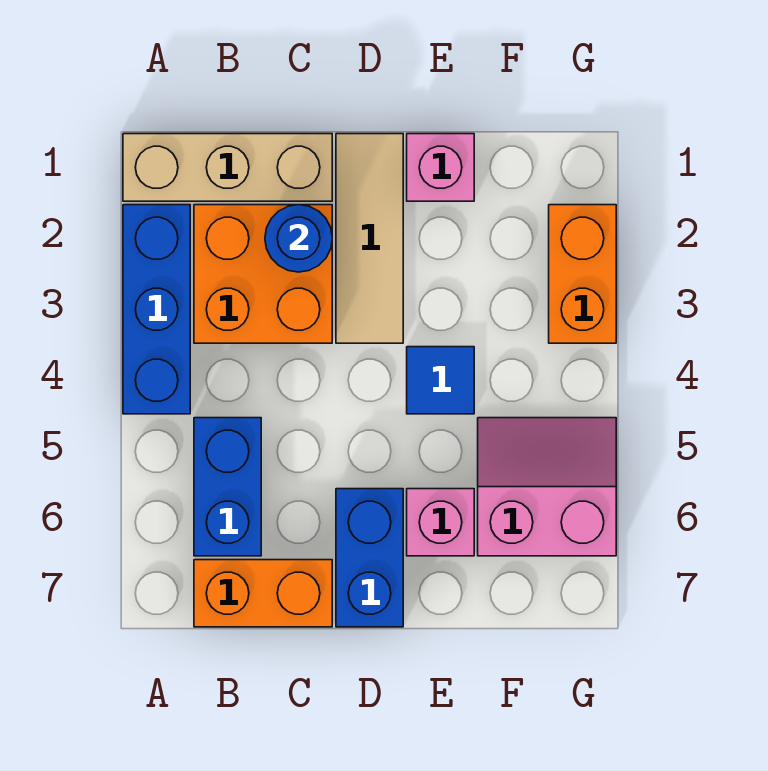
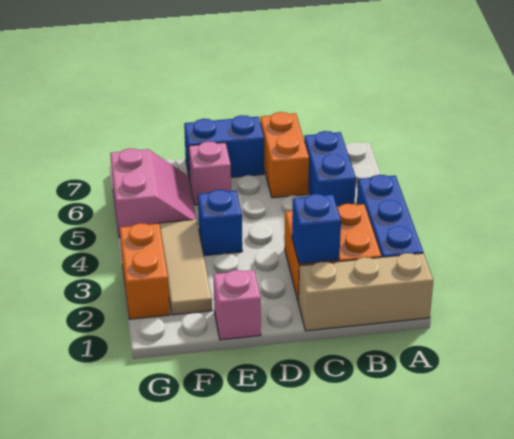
orange 1x2 brick [194,560,332,627] -> orange 1x2 brick turned to [260,112,309,198]
blue 1x1 round brick [265,205,332,272] -> blue 1x1 brick [292,194,341,264]
tan 1x3 tile [336,134,403,343] -> tan 1x3 tile moved to [159,219,212,315]
blue 1x2 brick [336,489,403,627] -> blue 1x2 brick turned to [184,115,264,180]
blue 1x1 tile [407,347,474,414] -> blue 1x1 brick [198,190,242,256]
pink 2x2 slope [478,418,616,556] -> pink 2x2 slope turned to [110,148,196,238]

